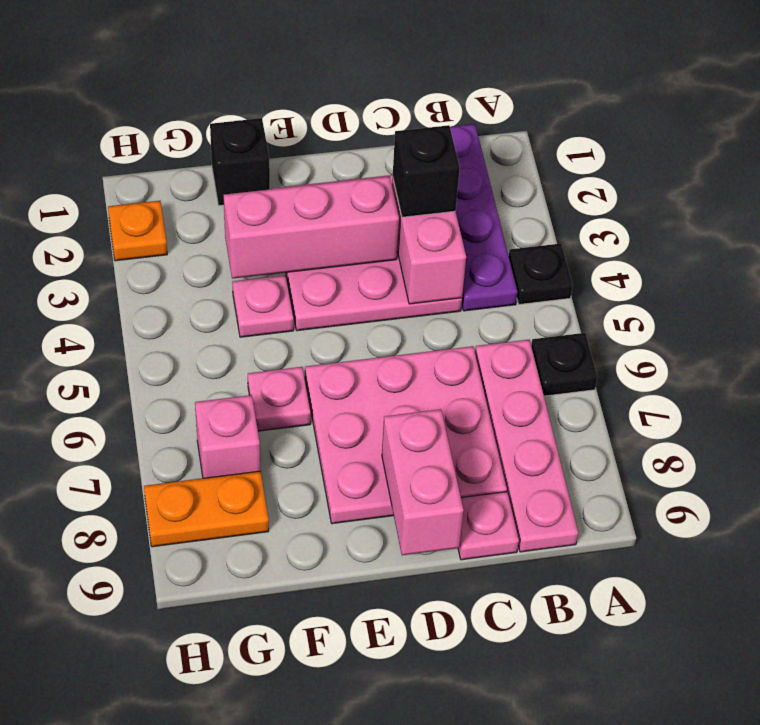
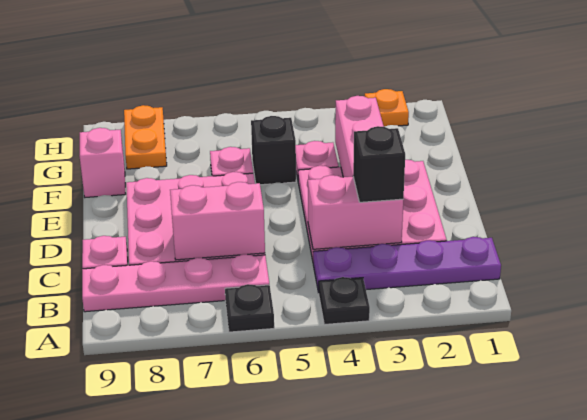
pink 1x2 brick [382,409,464,555] -> pink 1x2 brick moved to [170,182,265,260]
black 1x1 brick [210,118,270,205] -> black 1x1 brick moved to [251,116,296,185]
pink 1x1 brick [195,395,260,478] -> pink 1x1 brick moved to [79,128,125,197]

